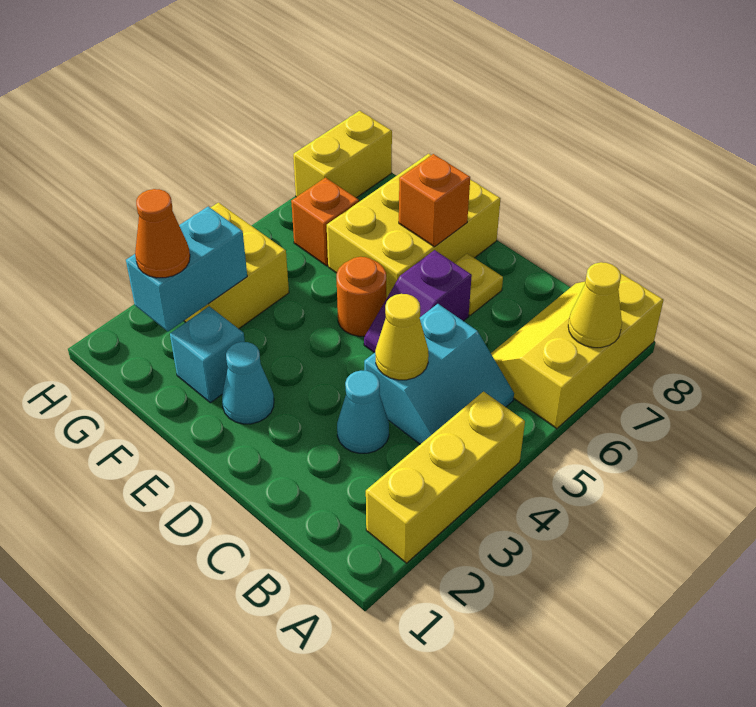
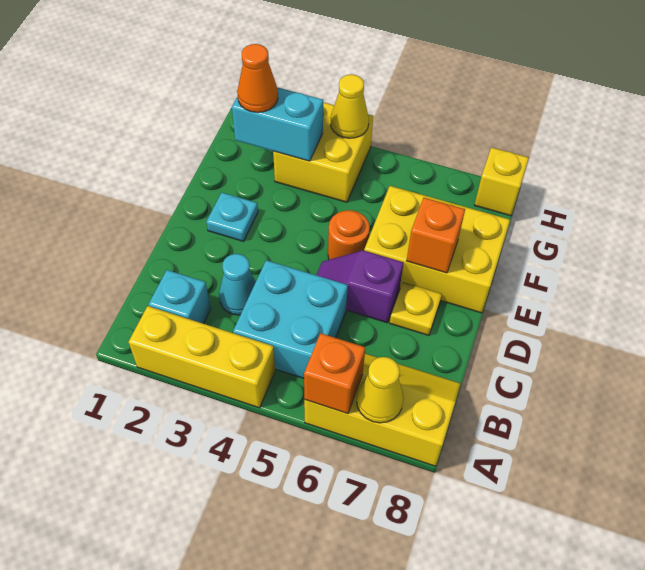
cyan 2x2 slope [364,304,514,444] -> cyan 2x2 brick [233,260,348,378]
yellow 1x1 cone [375,294,429,380] -> yellow 1x1 cone moved to [331,74,369,138]
cyan 1x1 cone [222,342,274,424] -> cyan 1x1 plate [207,193,258,241]
cyan 1x1 brick [170,306,245,403] -> cyan 1x1 brick moved to [149,270,211,324]
orange 1x1 brick [291,177,359,266] -> orange 1x1 brick moved to [304,333,365,414]
yellow 1x2 brick [293,111,392,198] -> yellow 1x1 brick [475,147,529,216]

